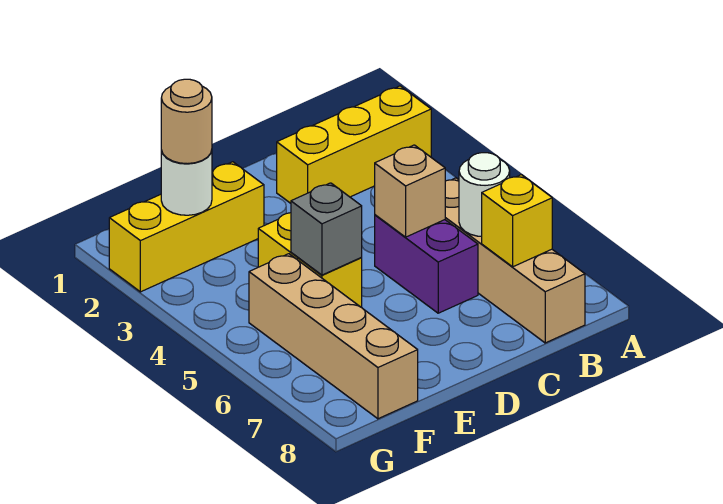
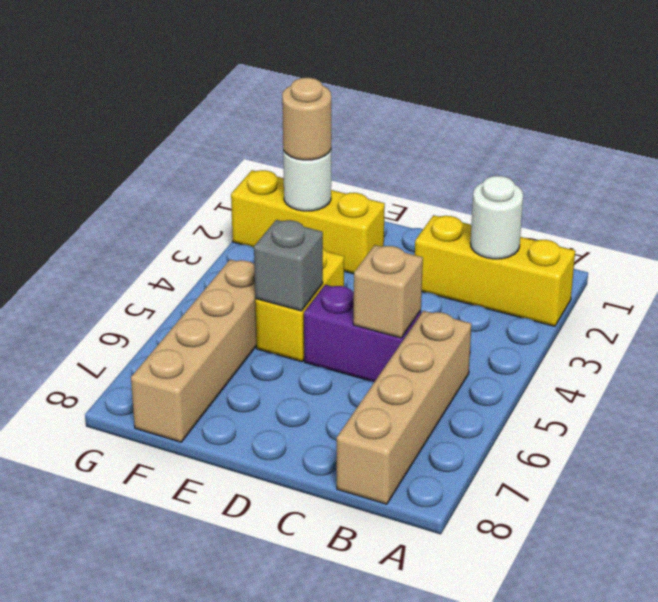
white 1x1 round brick [459,153,510,237] -> white 1x1 round brick moved to [471,176,523,259]
yellow 1x1 brick [482,175,552,267] -> none
purple 1x2 brick [375,215,478,313] -> purple 1x2 brick turned to [304,285,421,382]

